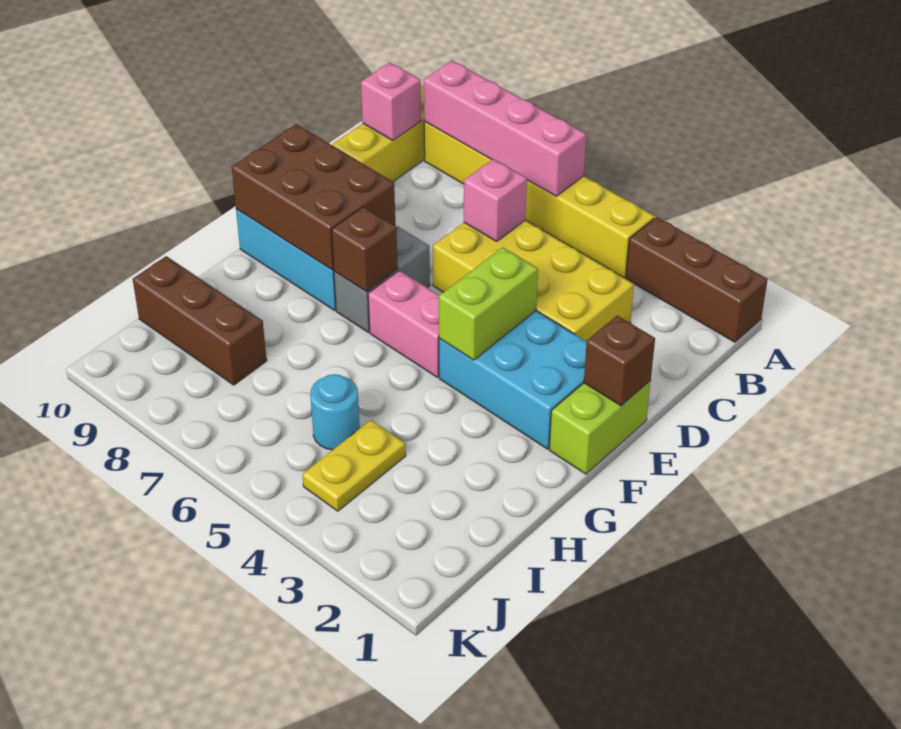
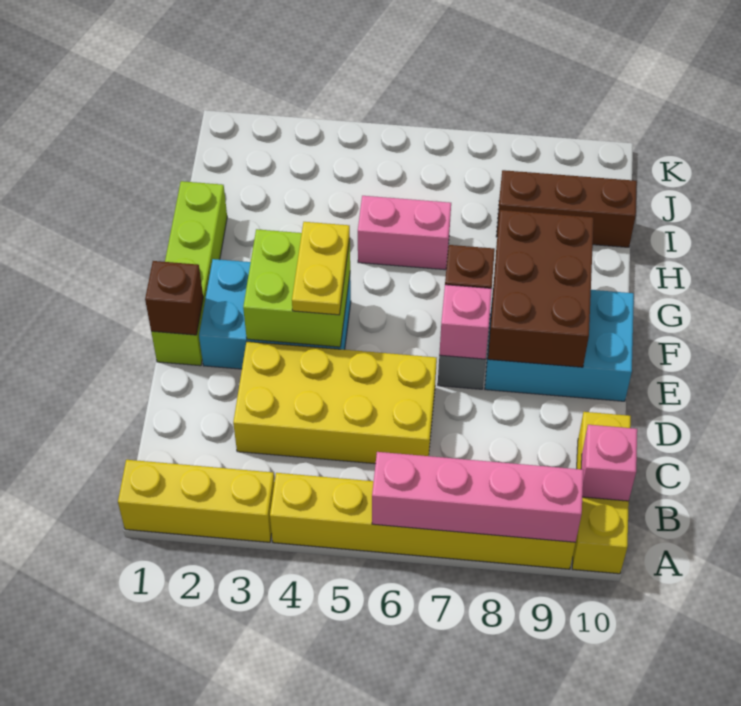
brown 1x3 brick [626,217,768,342] -> yellow 1x3 brick [118,460,275,542]
pink 1x1 brick [464,159,527,241] -> pink 1x1 brick moved to [439,285,492,359]
lime 1x2 brick [549,381,651,474] -> lime 1x4 brick [151,181,227,366]
lime 1x2 brick [439,247,538,360] -> lime 2x2 brick [243,229,350,347]
brown 2x3 brick [232,124,395,270] -> brown 2x3 brick turned to [488,210,594,367]
pink 1x2 brick [368,270,439,377] -> pink 1x2 brick moved to [358,196,451,270]
yellow 1x2 plate [302,420,406,511] -> yellow 1x2 plate moved to [292,222,350,315]
cyan 1x1 round brick [311,374,360,450] -> none

